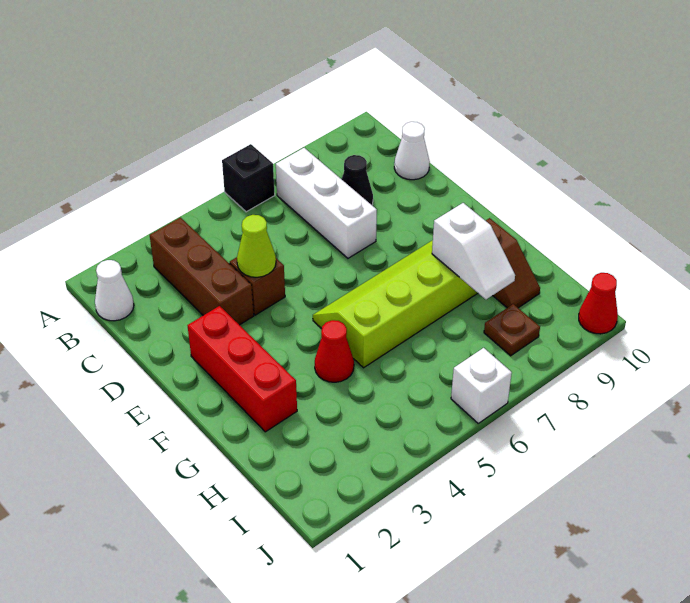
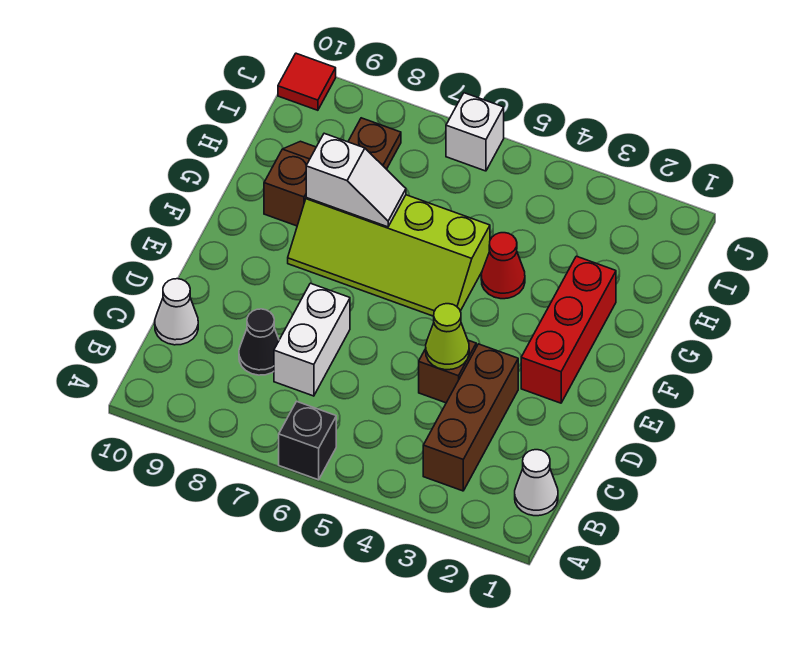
white 1x3 brick [276,148,377,258] -> white 1x2 brick [274,283,350,396]
white 1x2 slope [432,203,515,299] -> white 1x2 slope turned to [306,133,406,227]
red 1x1 cone [579,273,618,334] -> red 1x1 tile [278,53,336,110]

